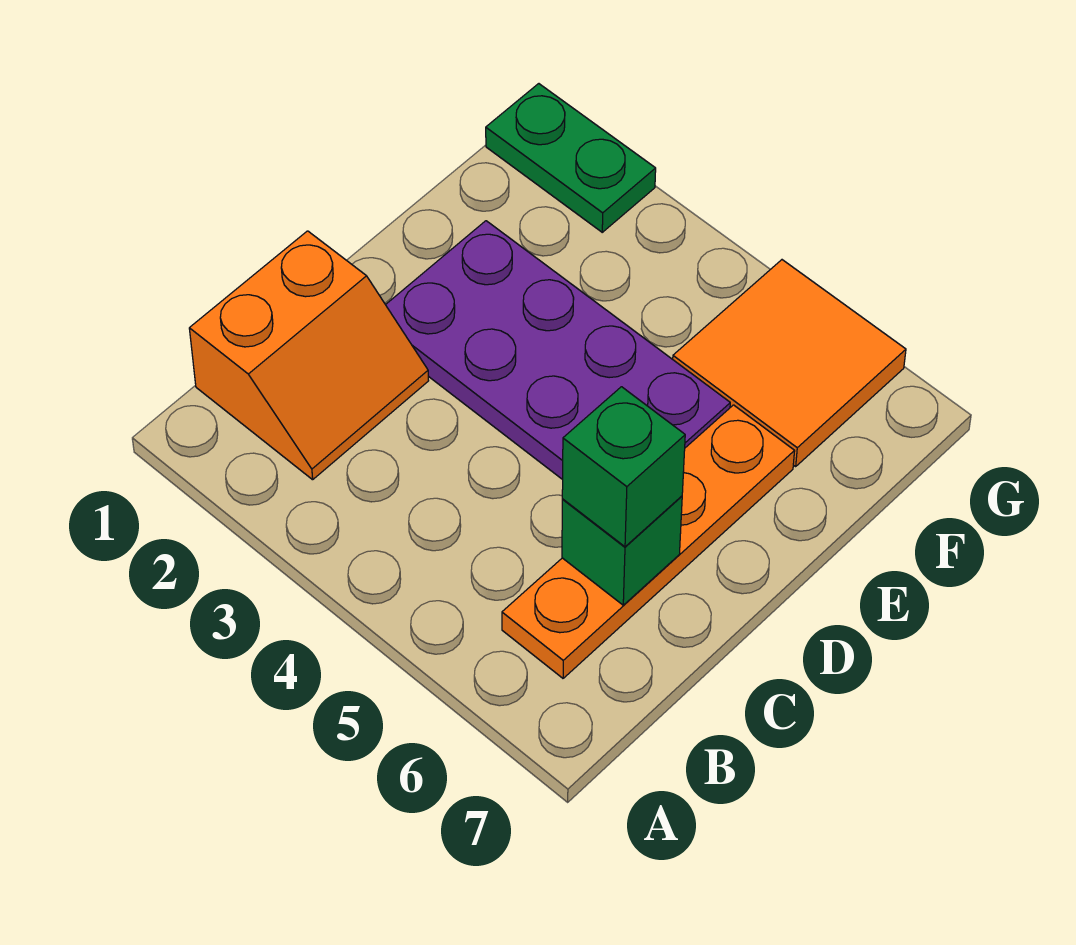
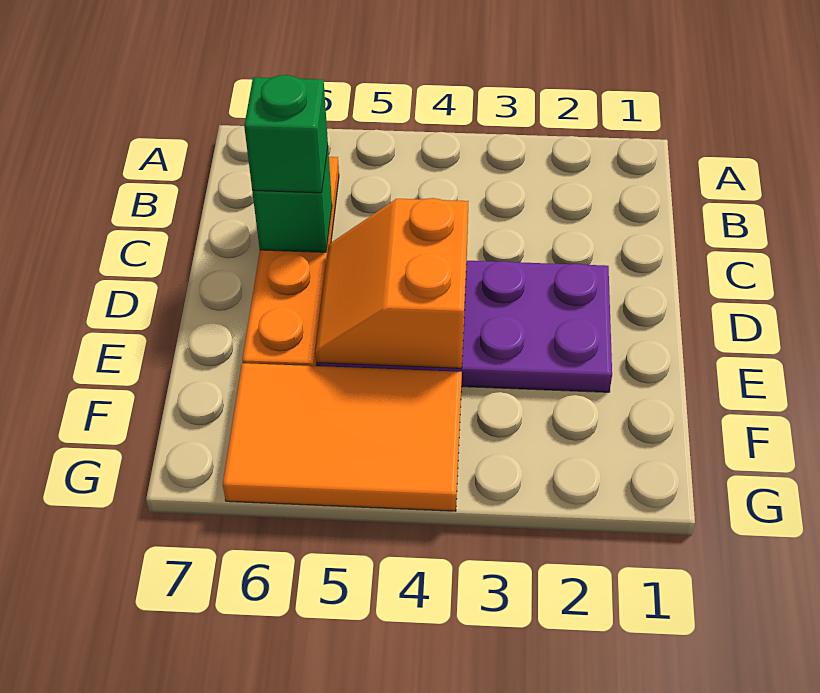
orange 2x2 slope [189,231,429,480] -> orange 2x2 slope moved to [315,198,468,368]
orange 2x2 tile [673,260,906,466] -> orange 2x3 tile [223,363,462,511]
green 1x2 plate [486,84,656,232] -> none

